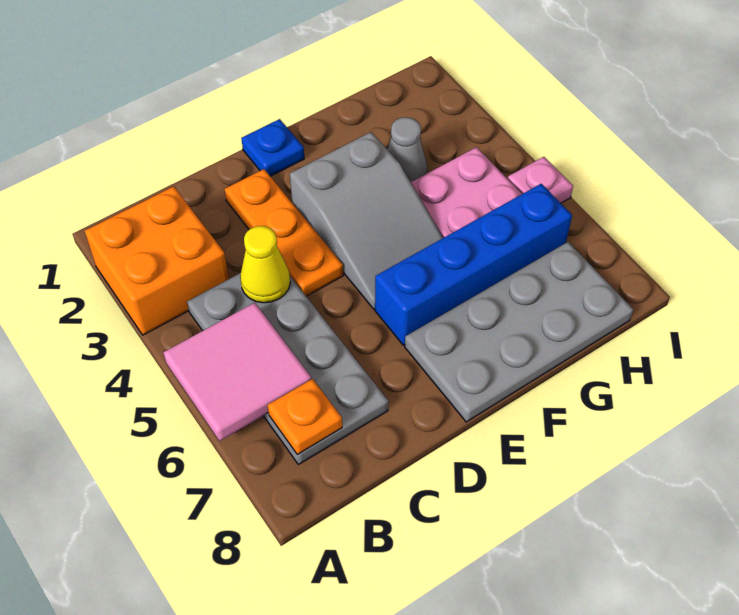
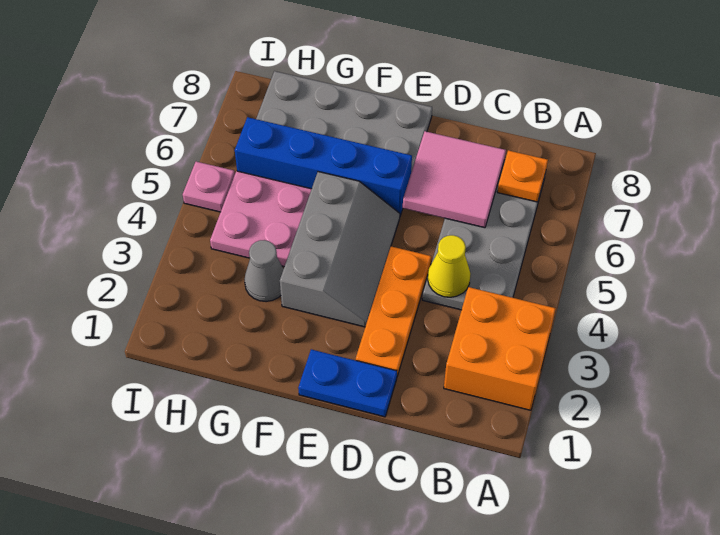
pink 2x2 tile [163,303,311,441] -> pink 2x2 tile moved to [403,131,506,228]
blue 1x1 plate [241,119,304,176] -> blue 1x2 plate [298,349,397,417]
grey 2x3 slope [290,132,443,309] -> grey 2x3 slope turned to [280,172,400,327]

